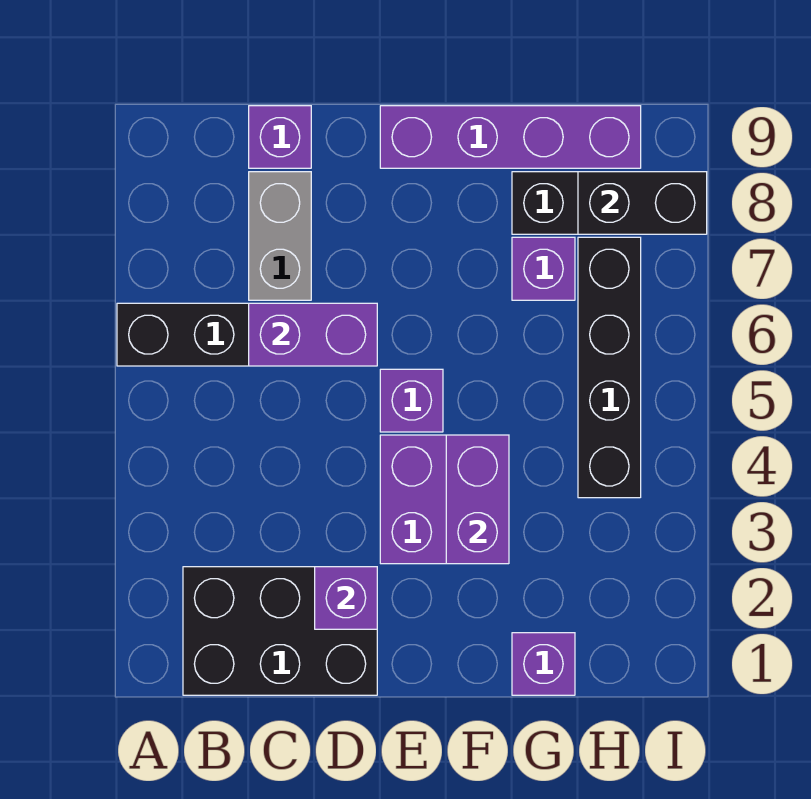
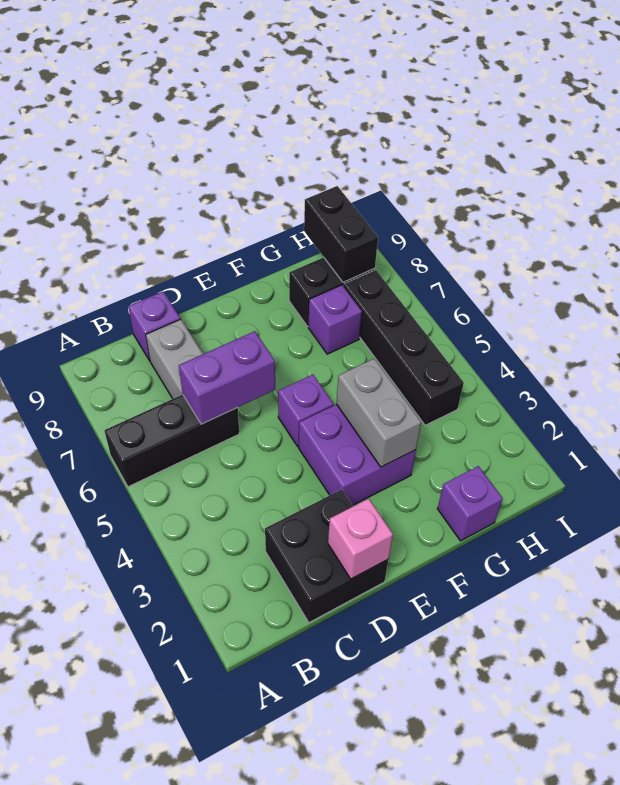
black 2x3 brick [183,567,377,695] -> black 2x2 brick [265,490,389,623]
none -> pink 1x1 brick [328,499,393,579]
purple 1x1 brick [315,567,377,629] -> none
purple 1x4 brick [380,106,641,168] -> none
purple 1x2 brick [446,435,509,564] -> grey 1x2 brick [336,359,421,467]
black 1x2 brick [578,172,707,234] -> black 1x2 brick turned to [304,186,378,282]

